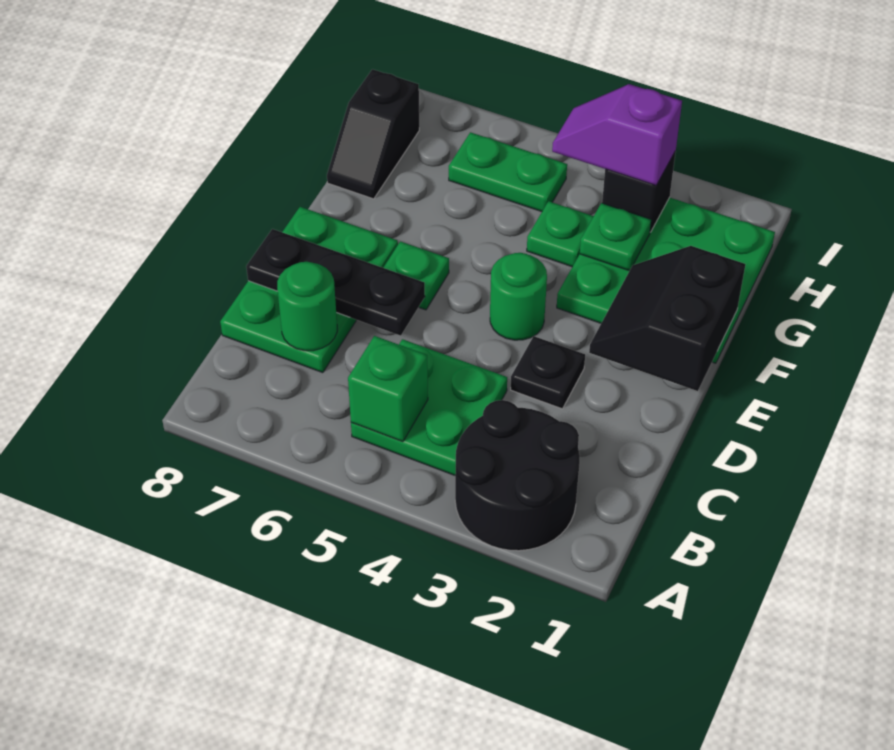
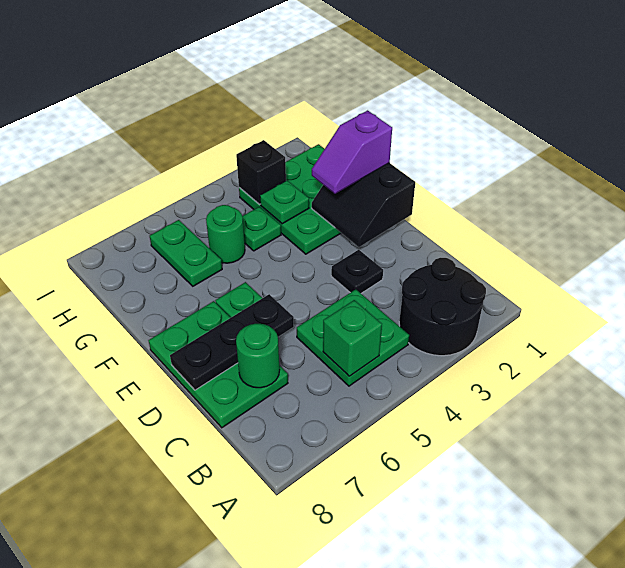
green 1x1 round brick [490,253,547,340] -> green 1x1 round brick moved to [206,205,245,263]
black 1x2 slope [327,69,419,199] -> none
purple 1x2 slope [552,84,682,185] -> purple 1x2 slope moved to [312,110,392,194]
green 1x2 plate [449,132,567,212] -> green 1x2 plate turned to [150,220,222,286]

